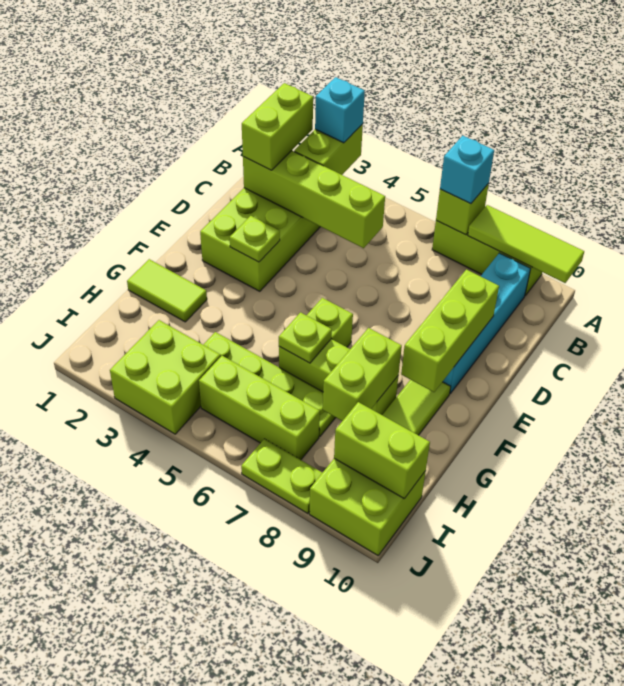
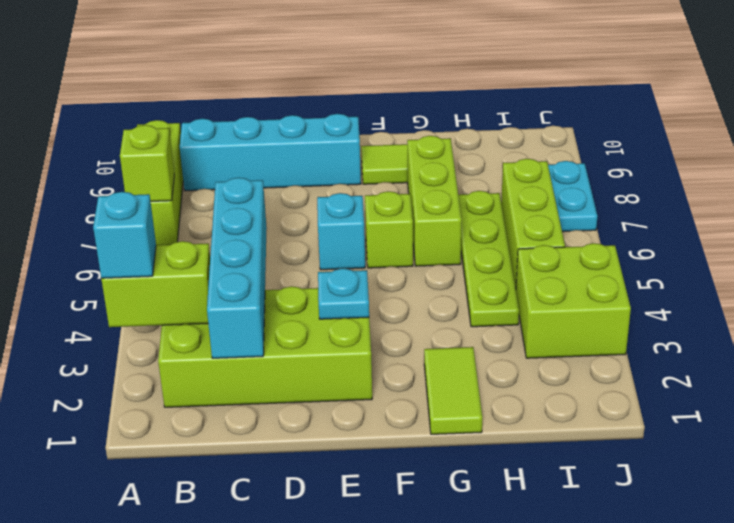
cyan 1x1 brick [440,136,494,204] -> cyan 1x1 brick moved to [317,193,365,270]
lime 1x3 tile [468,205,584,283] -> none
lime 1x2 brick [242,83,313,170] -> none
lime 1x4 brick [243,151,385,248] -> cyan 1x4 brick [207,178,267,358]
lime 1x3 brick [401,270,499,392] -> none
lime 1x1 plate [230,216,280,262] -> cyan 1x1 plate [318,268,369,319]
lime 1x1 plate [279,312,332,363] -> none
lime 1x2 brick [323,328,402,421] -> none
lime 2x2 brick [309,459,426,555] -> none
lime 1x2 brick [334,402,430,499] -> none
lime 1x2 plate [241,439,322,513] -> cyan 1x2 plate [548,161,597,232]

